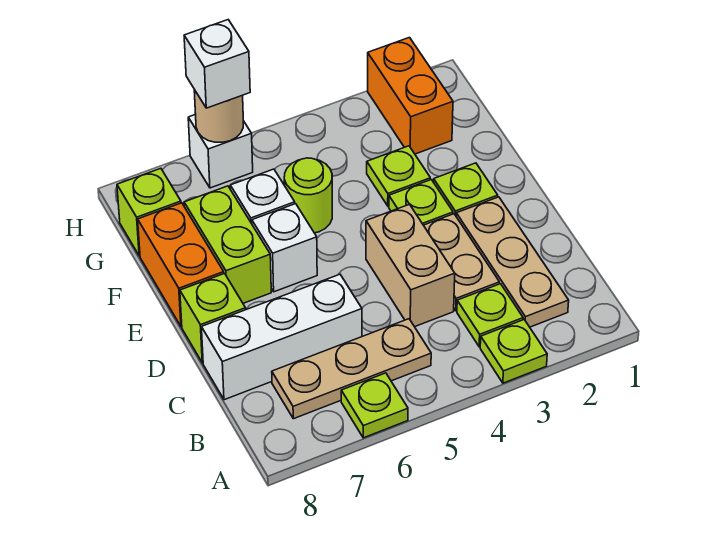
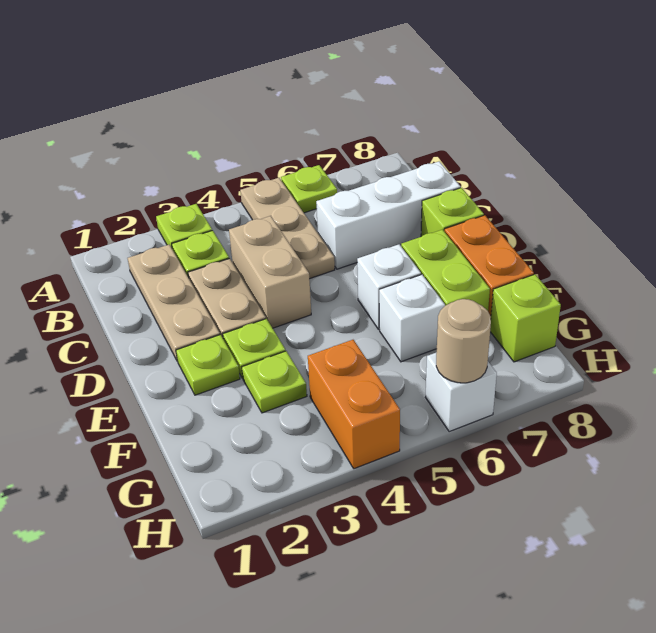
tan 1x3 plate [272,319,431,419] -> tan 1x3 plate turned to [240,178,335,279]
lime 1x1 round brick [284,158,332,233] -> none
orange 1x2 brick [368,38,453,154] -> orange 1x2 brick moved to [308,340,400,469]
white 1x1 brick [184,20,250,108] -> none

